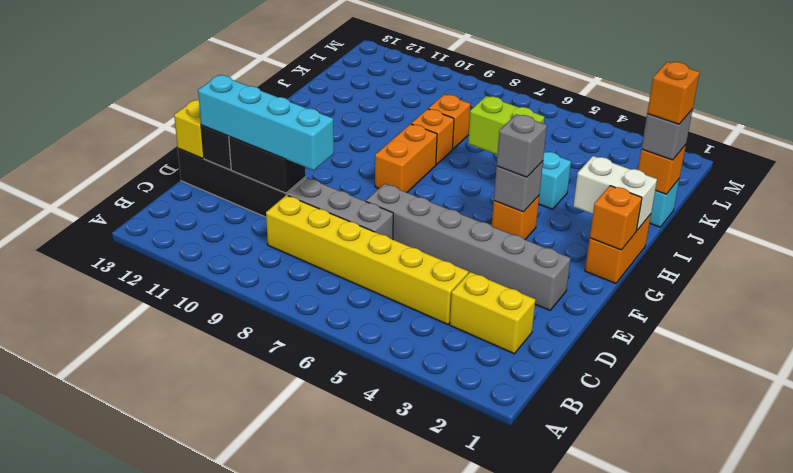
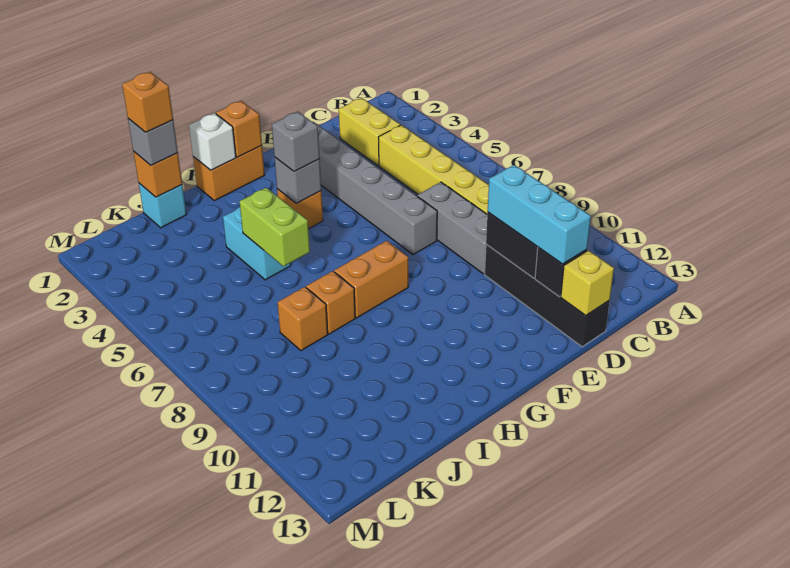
cyan 1x4 brick [198,75,334,170] -> cyan 1x3 brick [488,165,591,264]
white 1x2 brick [573,156,657,230] -> white 1x1 brick [189,113,236,170]

